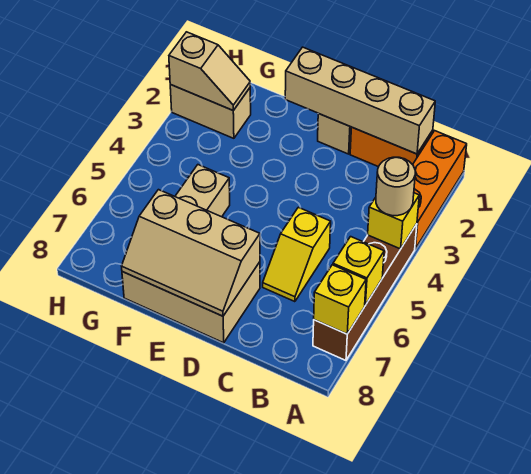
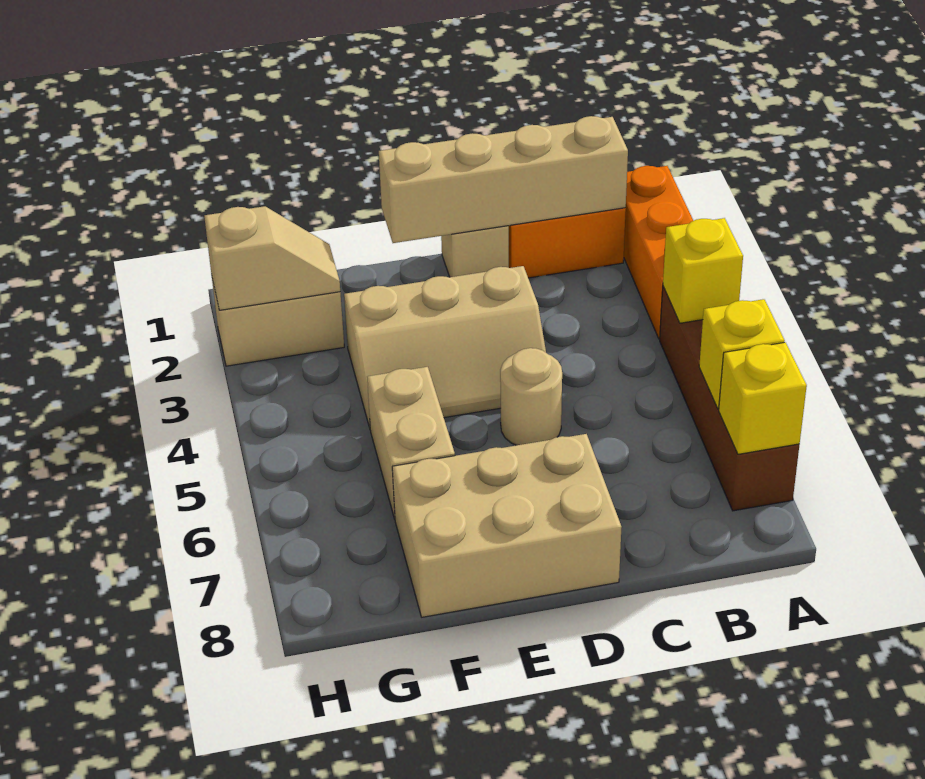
tan 1x1 round brick [376,157,415,216] -> tan 1x1 round brick moved to [500,348,562,445]
yellow 1x2 slope [263,207,331,302] -> none
tan 2x3 slope [122,190,260,316] -> tan 2x3 slope moved to [344,266,546,428]

